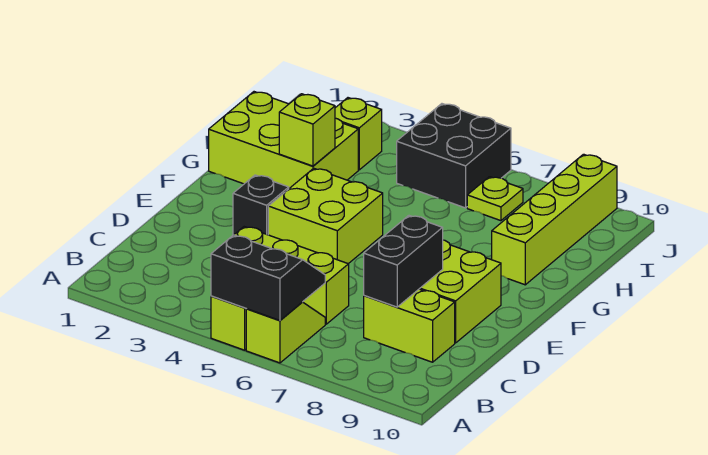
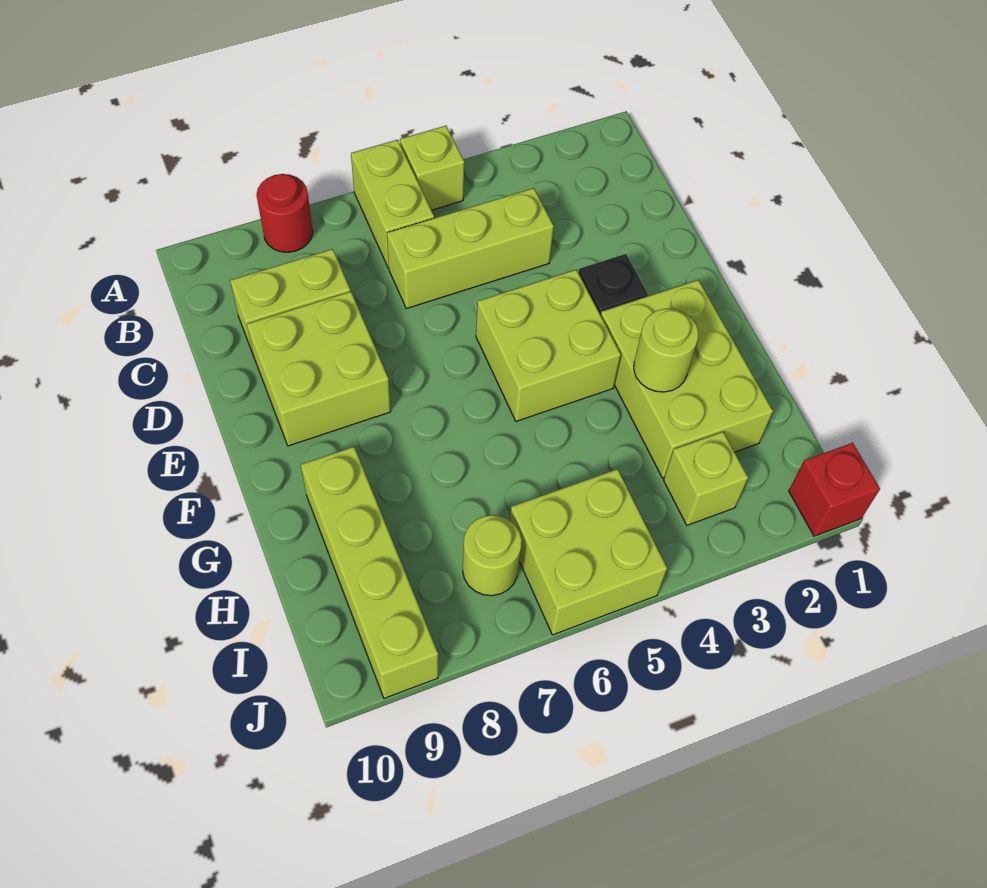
black 2x2 slope [211,235,325,320] -> none
lime 1x2 slope [246,302,325,363] -> lime 1x2 brick [351,140,434,268]
none -> red 1x1 round brick [257,174,313,252]
black 1x2 brick [364,216,443,307] -> none
lime 2x3 brick [209,92,358,188] -> lime 2x3 brick turned to [601,280,773,478]
lime 1x1 brick [279,94,335,166] -> lime 1x1 round brick [634,309,698,392]
black 2x2 brick [397,104,511,208] -> lime 2x2 brick [510,469,667,635]
lime 1x1 plate [467,177,523,221] -> lime 1x1 round brick [463,515,522,596]
none -> red 1x1 brick [789,443,880,536]

